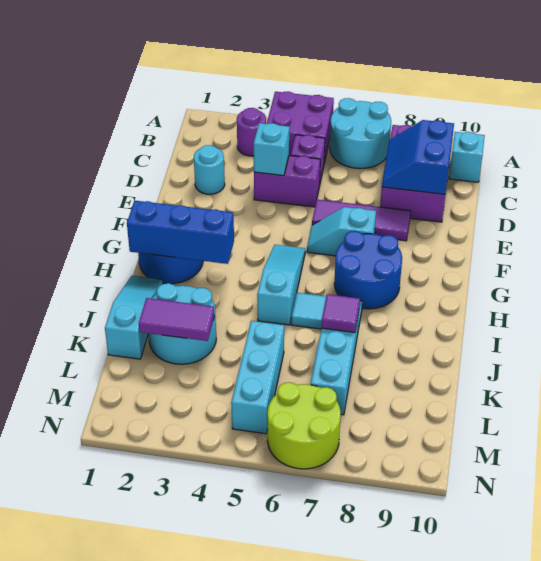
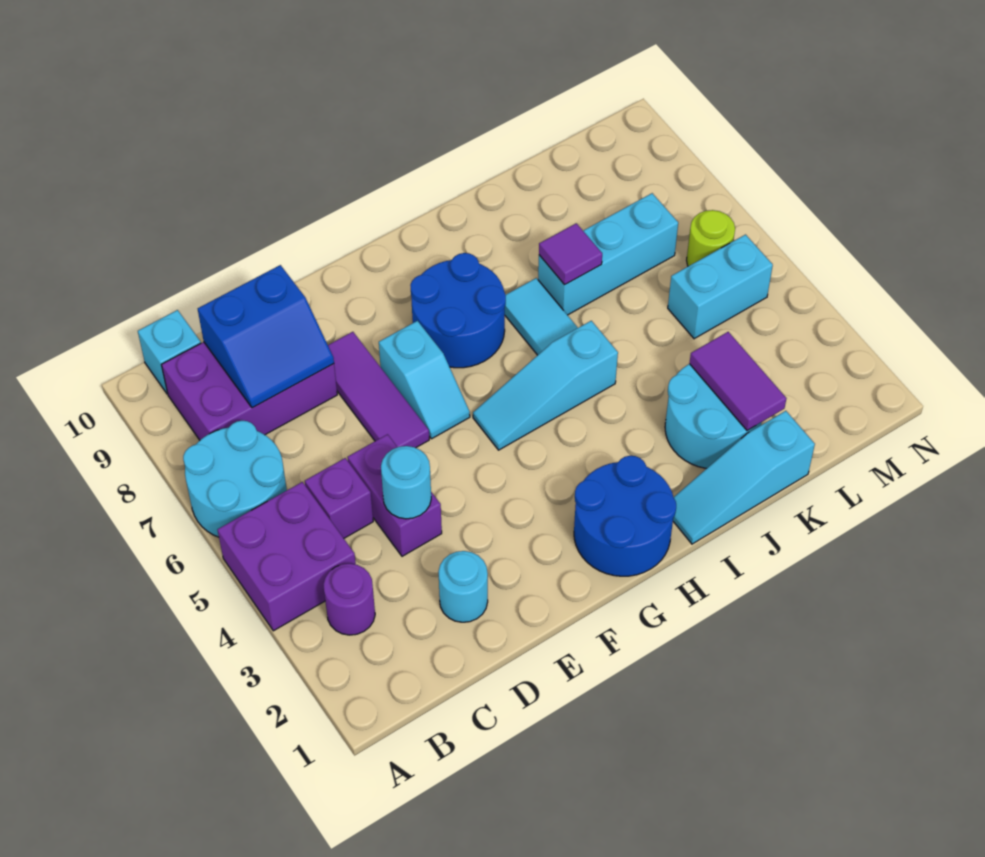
cyan 1x1 brick [254,123,289,176] -> cyan 1x1 round brick [381,446,431,519]
blue 1x3 brick [127,201,234,264] -> none
cyan 1x3 brick [231,321,284,434] -> cyan 1x2 brick [668,235,773,339]
lime 2x2 round brick [267,382,341,469] -> lime 1x1 round brick [687,210,735,266]

